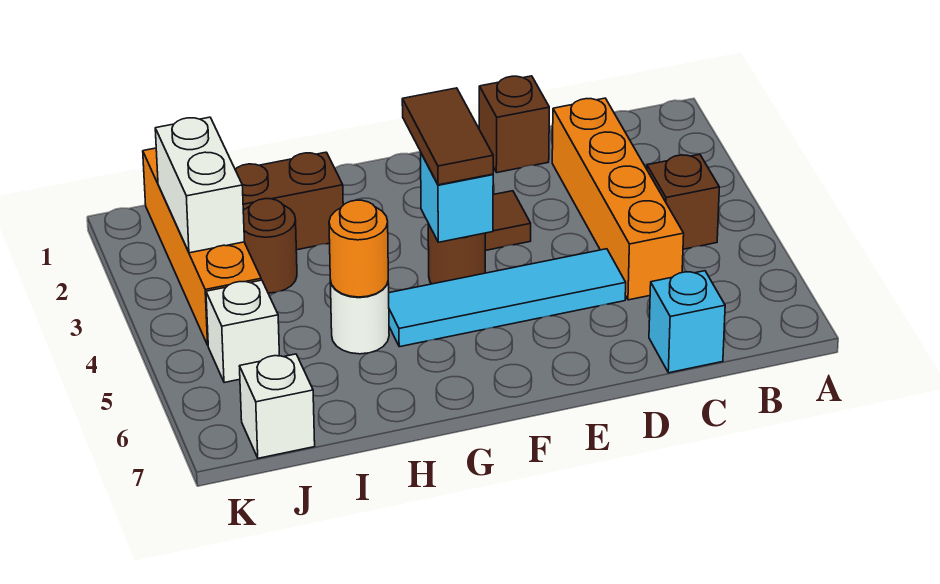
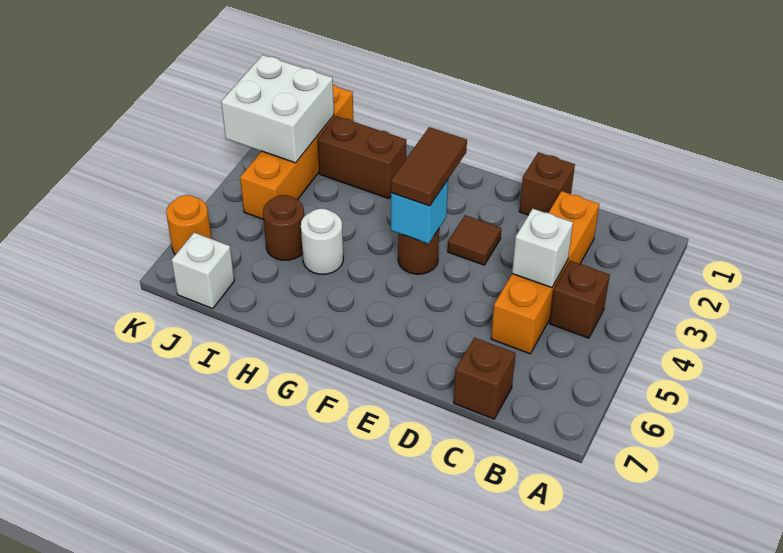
cyan 1x1 brick [649,271,725,373] -> brown 1x1 brick [454,338,515,419]
cyan 1x4 tile [389,249,626,347] -> none
orange 1x1 round brick [329,200,388,297] -> orange 1x1 round brick moved to [166,195,212,255]
brown 1x1 round brick [243,199,297,293] -> brown 1x1 round brick moved to [263,195,304,260]
white 1x2 brick [155,117,244,253] -> white 2x2 brick [221,55,334,163]
white 1x1 brick [206,280,279,383] -> white 1x1 brick moved to [512,209,573,288]

